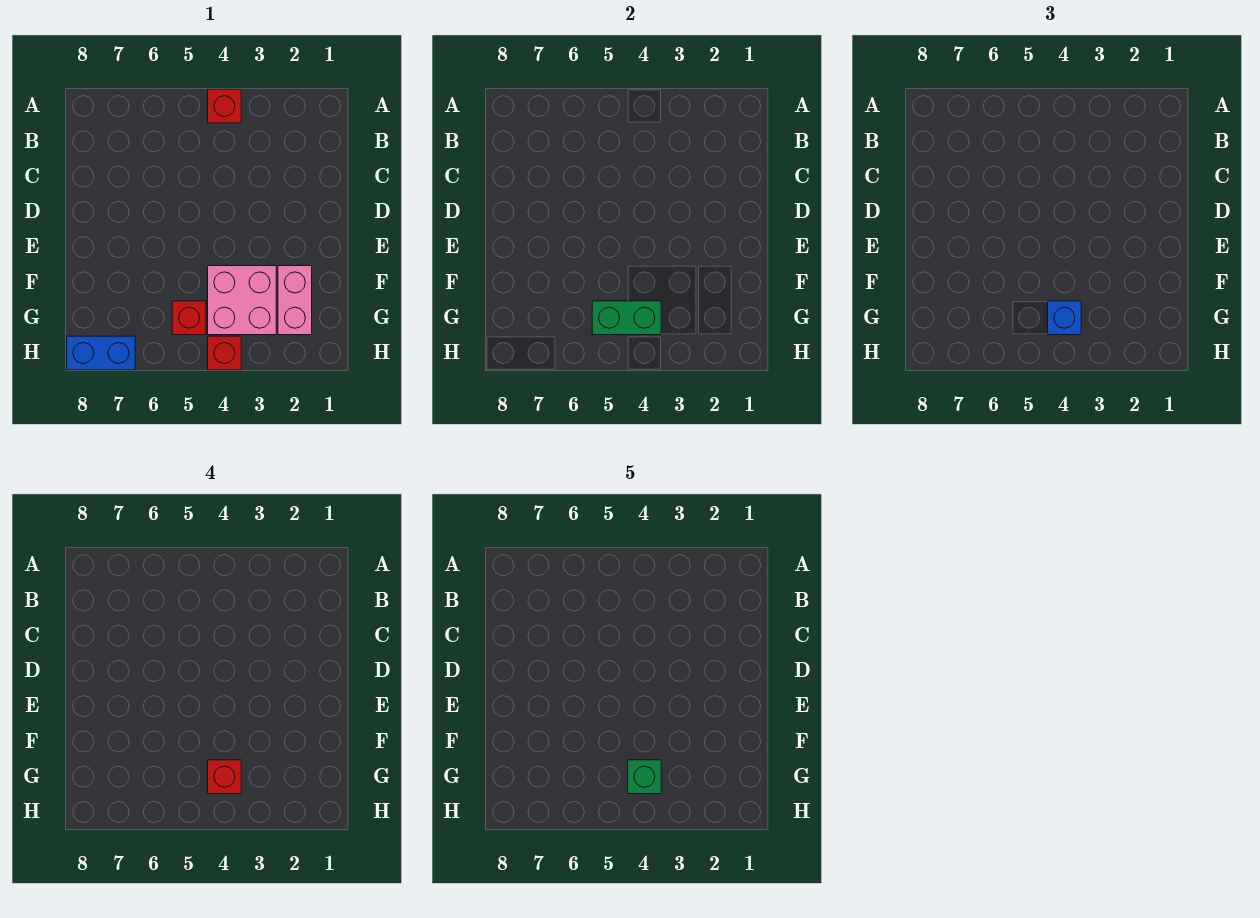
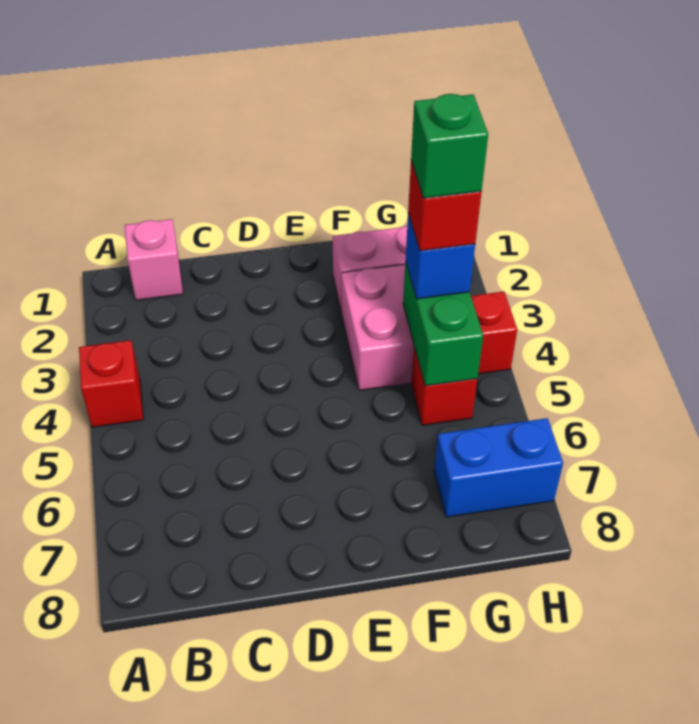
none -> pink 1x1 brick [125,219,183,300]
blue 1x2 brick [67,336,135,370] -> blue 1x2 brick turned to [434,418,563,517]

